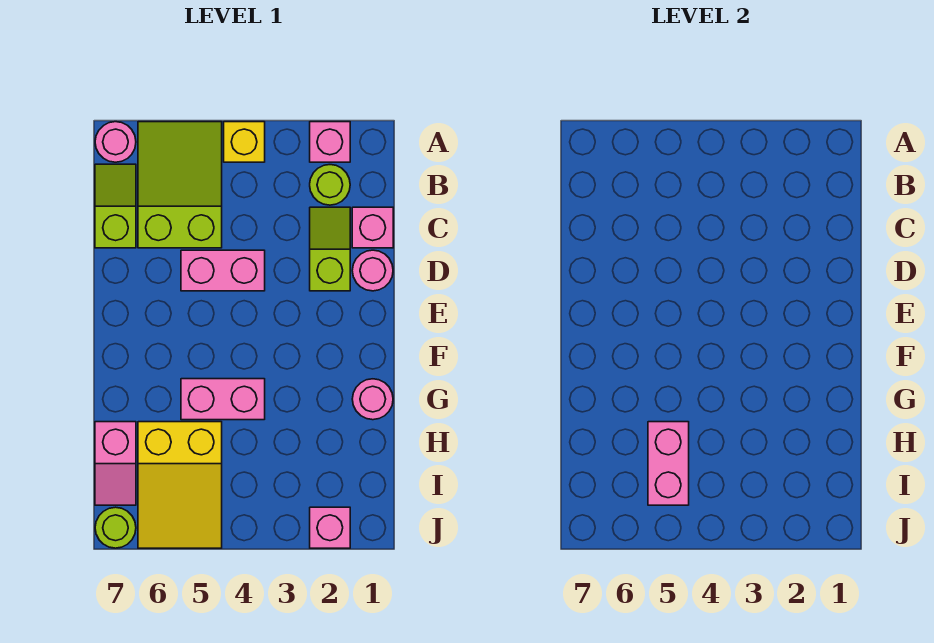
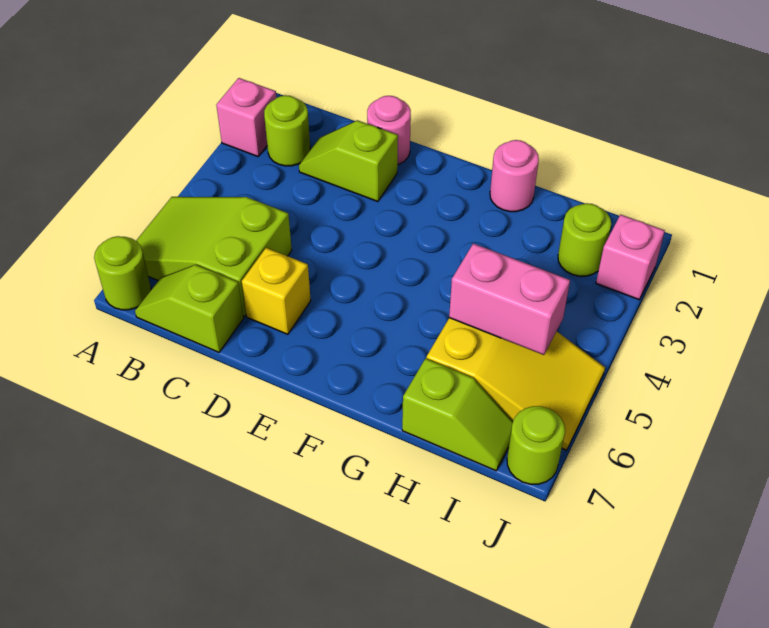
yellow 1x1 brick [224,122,265,162] -> yellow 1x1 brick moved to [242,248,311,334]
pink 1x1 round brick [95,122,136,162] -> lime 1x1 round brick [94,236,151,310]
pink 1x1 brick [352,207,393,248] -> none
pink 1x2 brick [181,250,265,291] -> none
pink 1x2 brick [181,379,265,420] -> none
pink 1x2 slope [95,422,136,505] -> lime 1x2 slope [402,358,513,471]
none -> lime 1x1 round brick [558,203,611,276]

